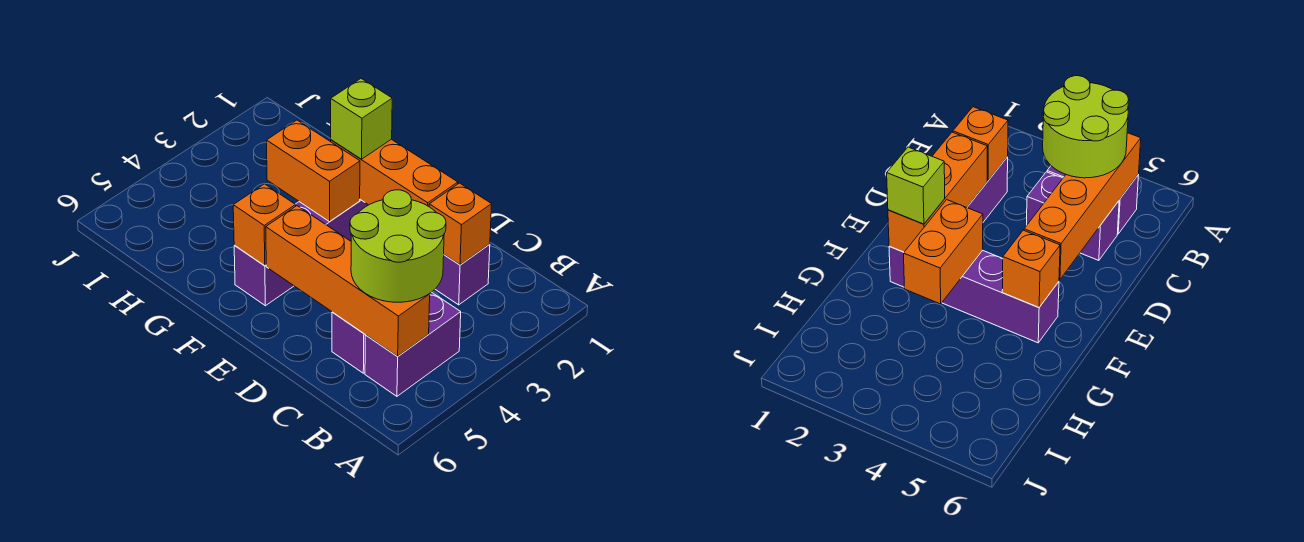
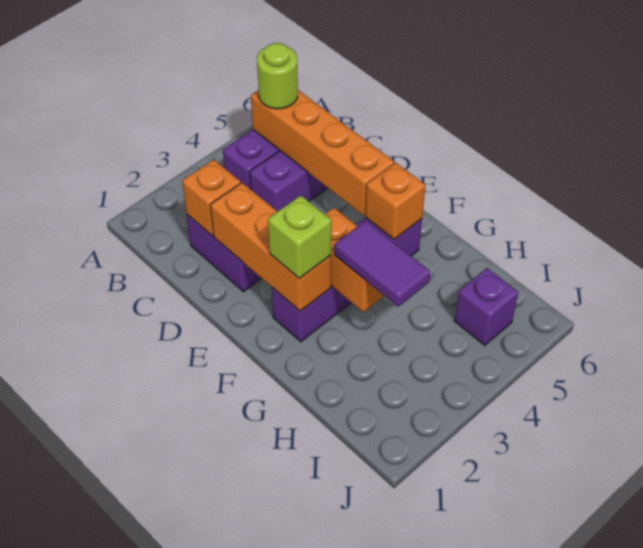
lime 2x2 round brick [350,190,446,302] -> lime 1x1 round brick [257,43,298,109]
none -> purple 1x2 tile [334,221,430,307]
none -> purple 1x1 brick [454,268,518,345]

